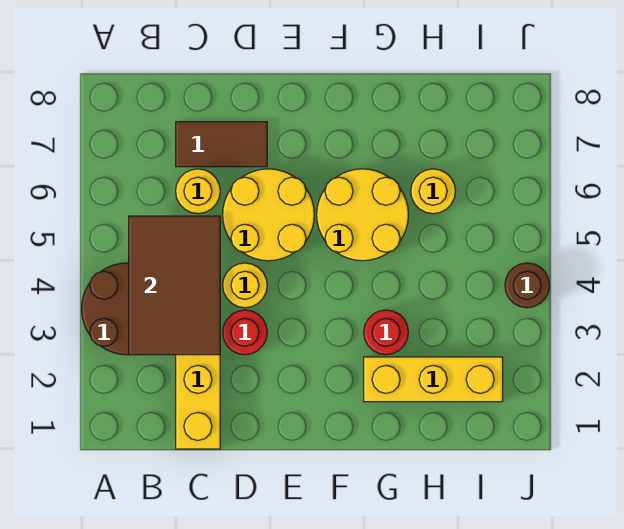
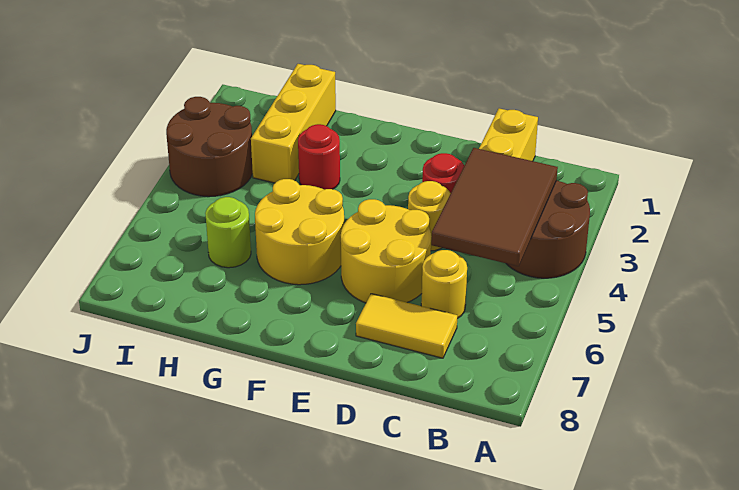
brown 1x2 tile [176,122,267,167] -> yellow 1x2 tile [356,294,457,358]
yellow 1x3 brick [364,357,503,402] -> yellow 1x3 brick turned to [251,64,336,183]
yellow 1x1 round brick [411,169,456,214] -> lime 1x1 round brick [205,197,251,268]
brown 1x1 round brick [505,263,550,308] -> brown 2x2 round brick [166,97,253,197]

